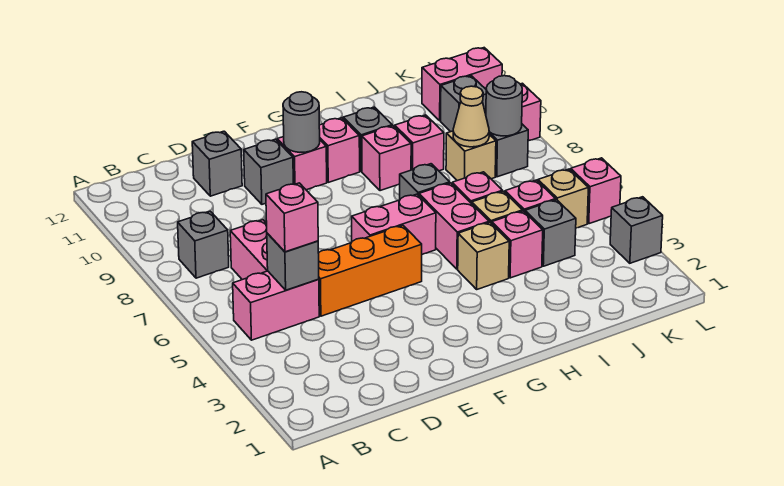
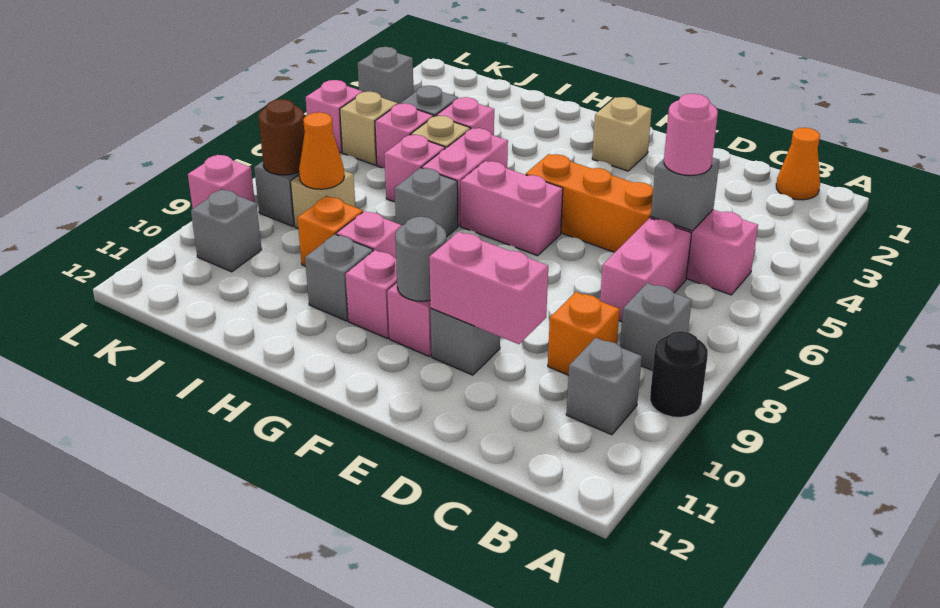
none -> black 1x1 round brick [650,331,708,417]
none -> orange 1x1 cone [776,128,820,200]
pink 1x1 brick [266,183,318,252] -> pink 1x1 round brick [664,94,718,176]
none -> orange 1x1 brick [548,292,620,375]
grey 1x1 brick [192,131,242,196] -> grey 1x1 brick moved to [566,338,642,435]
tan 1x1 brick [458,222,509,289] -> tan 1x1 brick moved to [592,97,652,171]
pink 1x1 brick [395,115,444,171] -> orange 1x1 brick [298,196,363,266]
tan 1x1 cone [453,86,489,147] -> orange 1x1 cone [299,112,344,189]
grey 1x1 round brick [486,76,522,136] -> brown 1x1 round brick [258,99,305,175]
pink 1x2 brick [422,48,502,121] -> pink 1x2 brick moved to [429,232,548,344]

